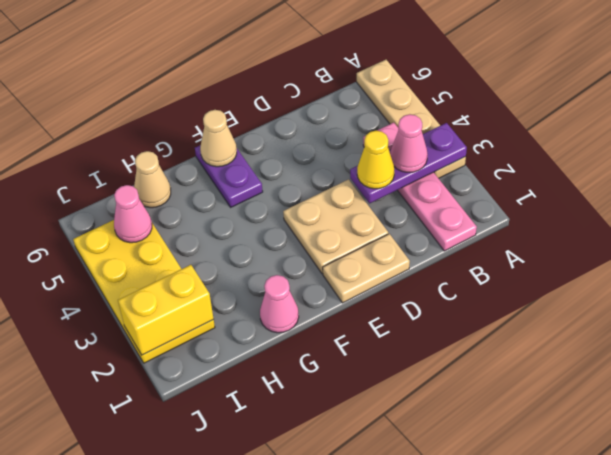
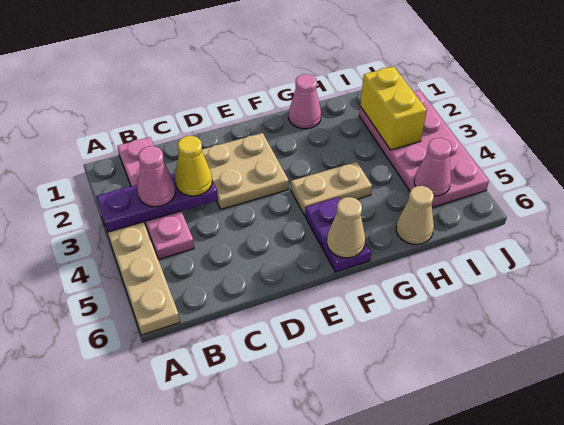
tan 1x2 plate [323,234,410,303] -> tan 1x2 plate moved to [291,162,372,215]
yellow 2x4 plate [73,220,215,363] -> pink 2x4 plate [359,90,489,207]
yellow 1x2 brick [118,265,213,355] -> yellow 1x2 brick turned to [360,66,427,150]

